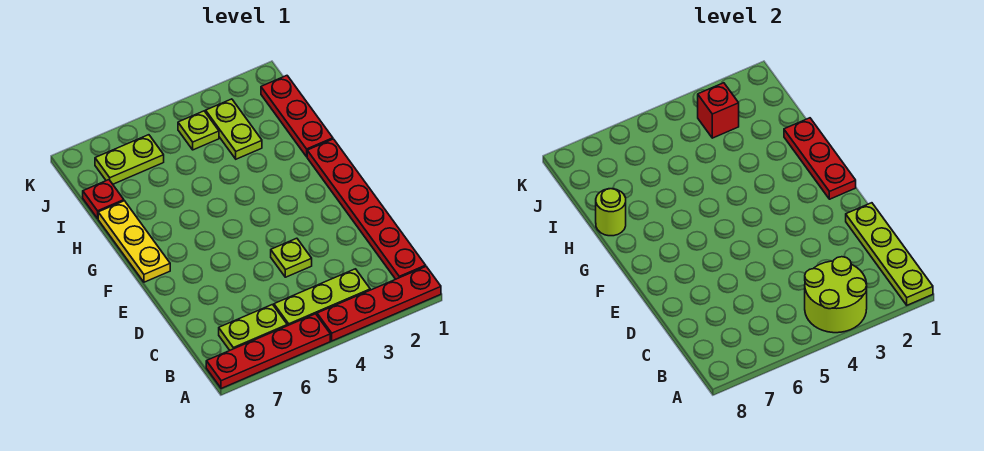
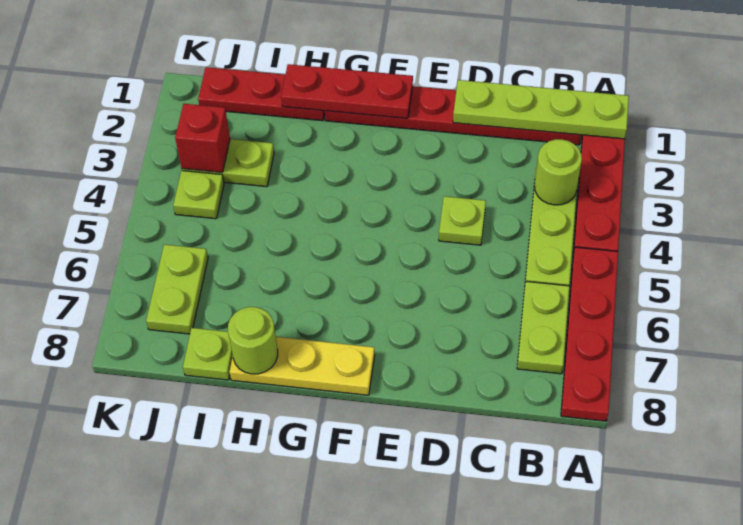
lime 2x2 round brick [805,257,867,333] -> lime 1x1 round brick [534,139,582,205]
red 1x1 plate [83,180,124,218] -> lime 1x1 plate [183,328,233,380]

